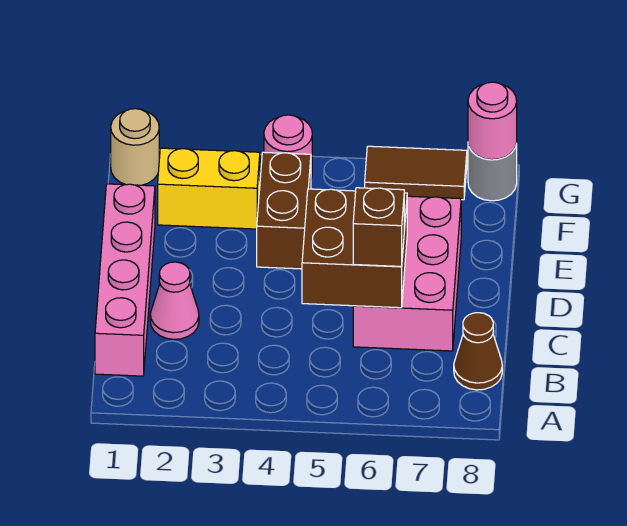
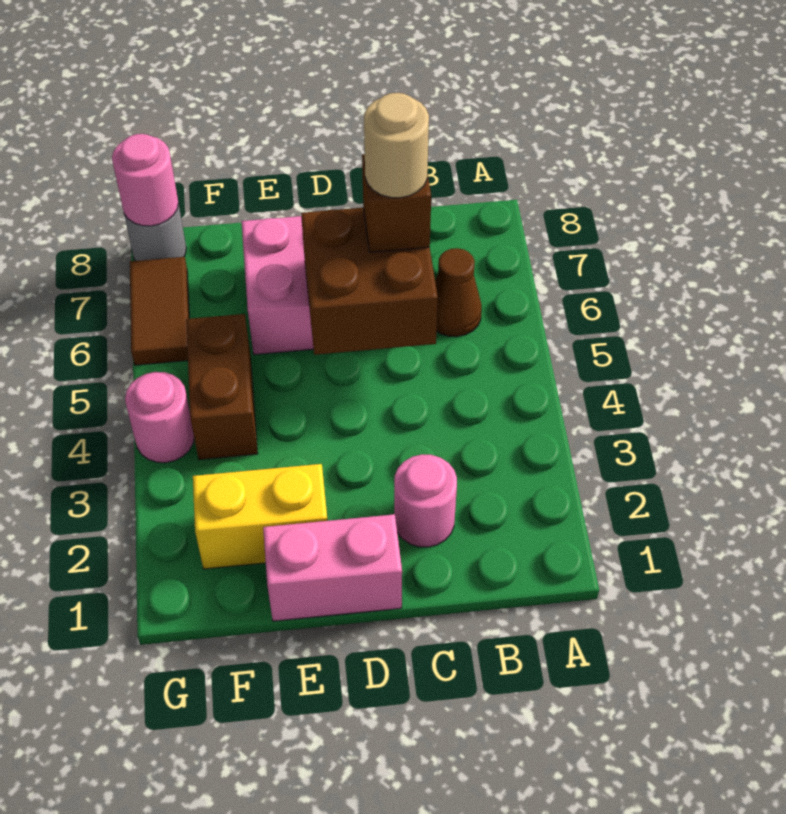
pink 1x4 brick [95,184,155,376] -> pink 1x2 brick [263,514,402,621]
brown 1x1 cone [454,313,502,390] -> brown 1x1 cone moved to [435,248,482,337]
pink 1x1 cone [150,262,199,339] -> pink 1x1 round brick [394,454,457,547]
brown 1x2 brick [257,152,311,269] -> brown 1x2 brick turned to [186,314,258,460]
yellow 1x2 brick [158,148,260,229] -> yellow 1x2 brick turned to [193,464,327,569]
tan 1x1 round brick [111,109,159,185] -> tan 1x1 round brick moved to [364,93,429,198]

